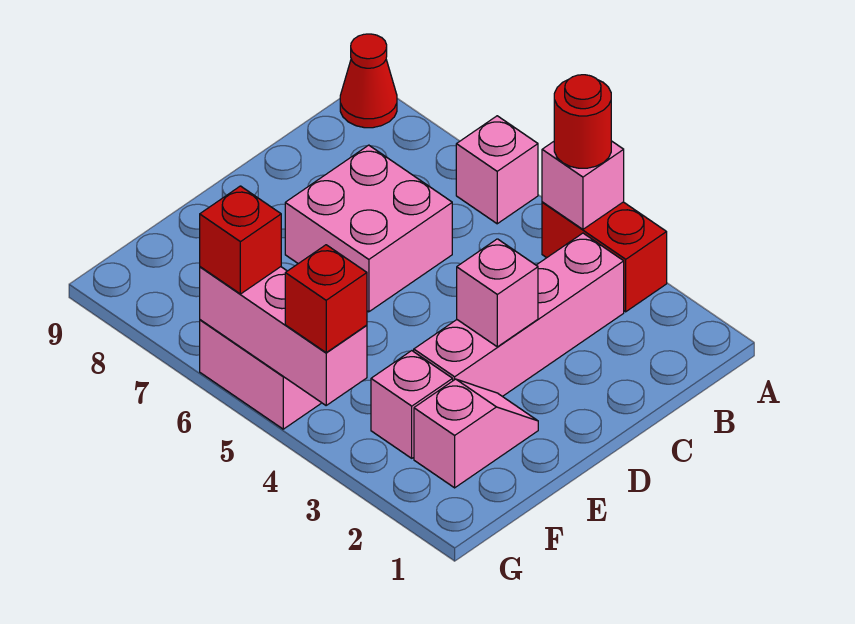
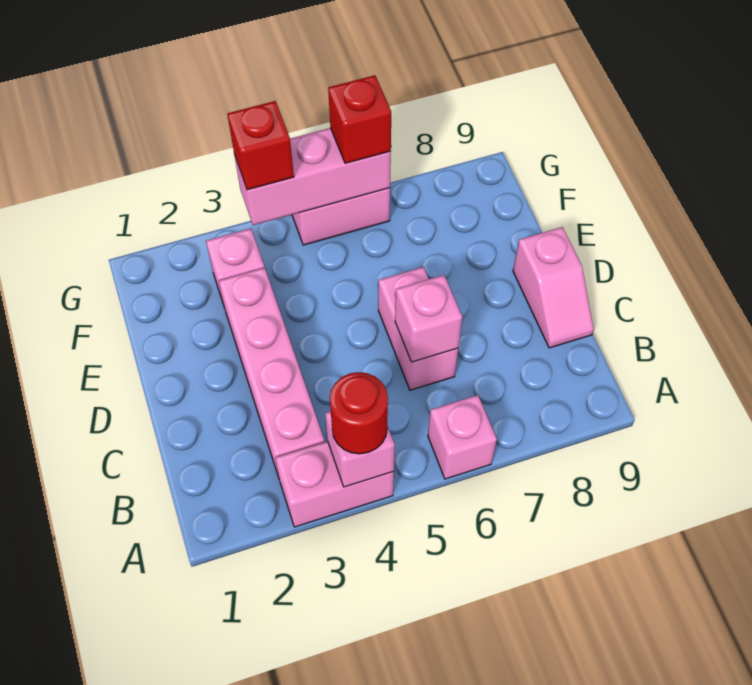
red 1x2 brick [542,202,667,312] -> pink 1x2 brick [275,441,394,527]
red 1x1 cone [340,34,397,128] -> none
pink 2x2 brick [285,145,452,312] -> pink 1x2 brick [378,267,458,390]
pink 1x1 brick [457,239,538,347] -> pink 1x1 brick moved to [395,275,462,362]
pink 1x2 slope [414,379,538,488] -> pink 1x2 slope moved to [513,227,594,348]

